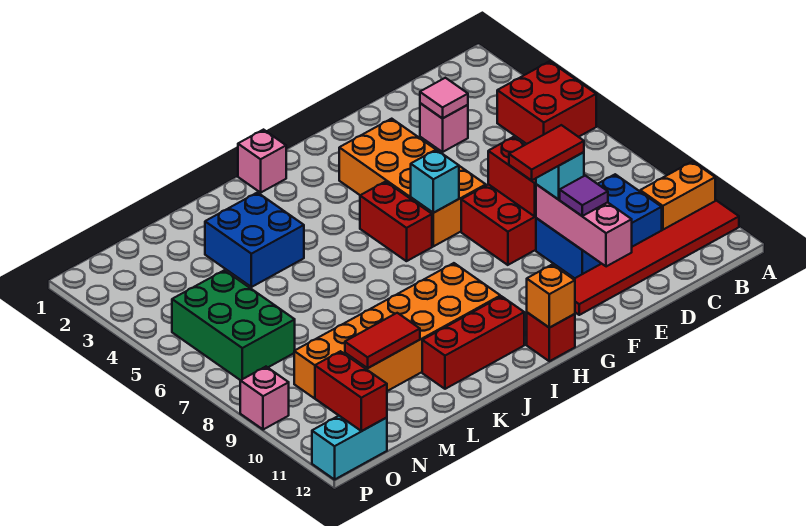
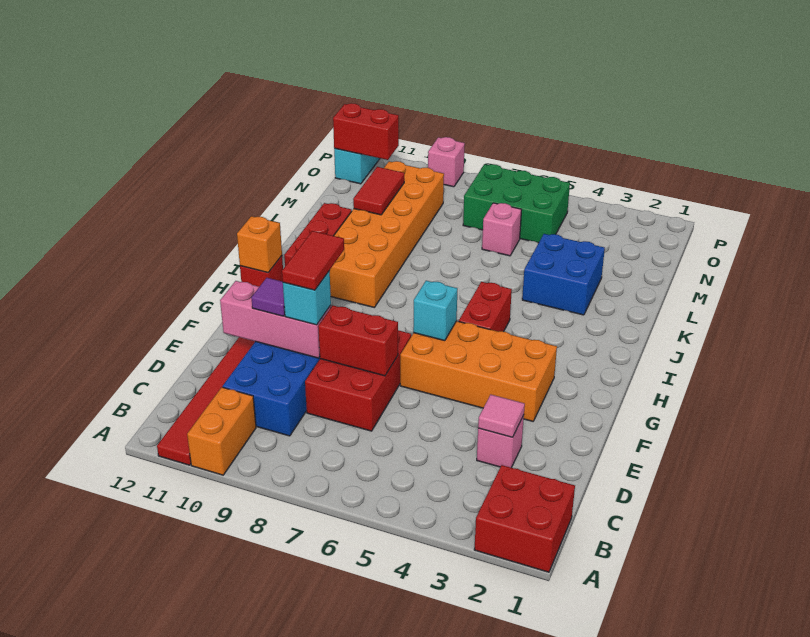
red 2x2 brick [497,61,596,144] -> red 2x2 brick moved to [474,465,575,572]
red 1x2 brick [360,182,432,261] -> red 1x2 brick turned to [459,282,512,332]
pink 1x1 brick [238,130,286,193] -> pink 1x1 brick moved to [482,203,522,256]

